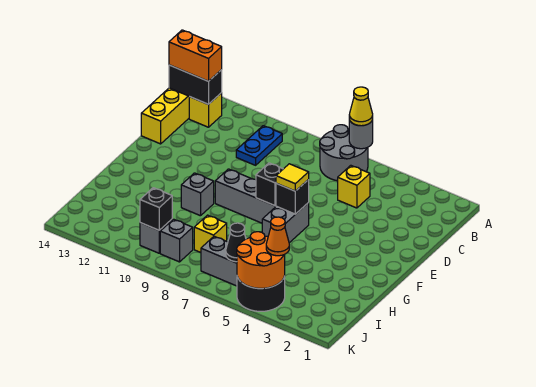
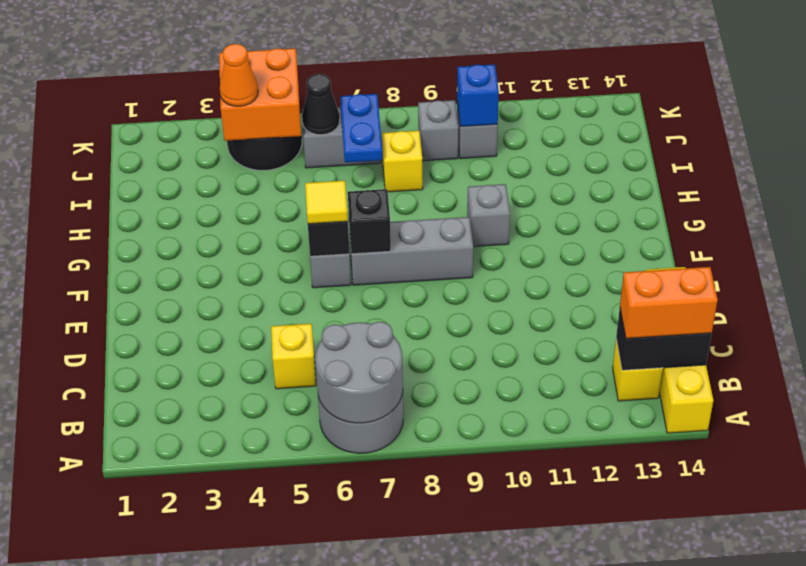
grey 1x1 round brick [349,120,373,149] -> grey 2x2 round brick [315,322,403,423]
yellow 1x1 cone [349,87,373,126] -> none
blue 1x2 plate [236,126,282,165] -> blue 1x2 plate moved to [340,94,383,162]
orange 2x2 round brick [237,232,285,288] -> orange 2x2 brick [219,48,301,141]
black 1x1 brick [140,188,172,230] -> blue 1x1 brick [457,64,499,126]

